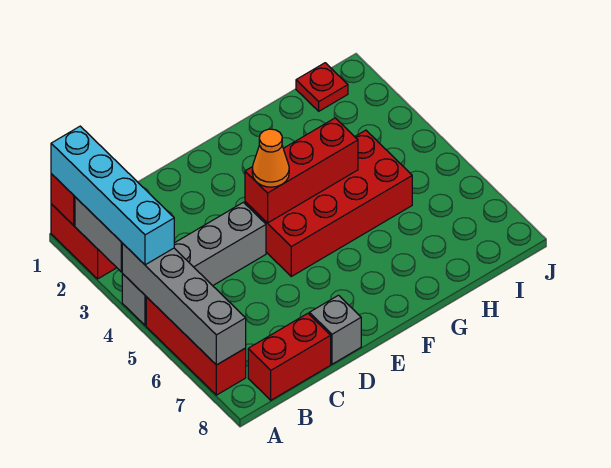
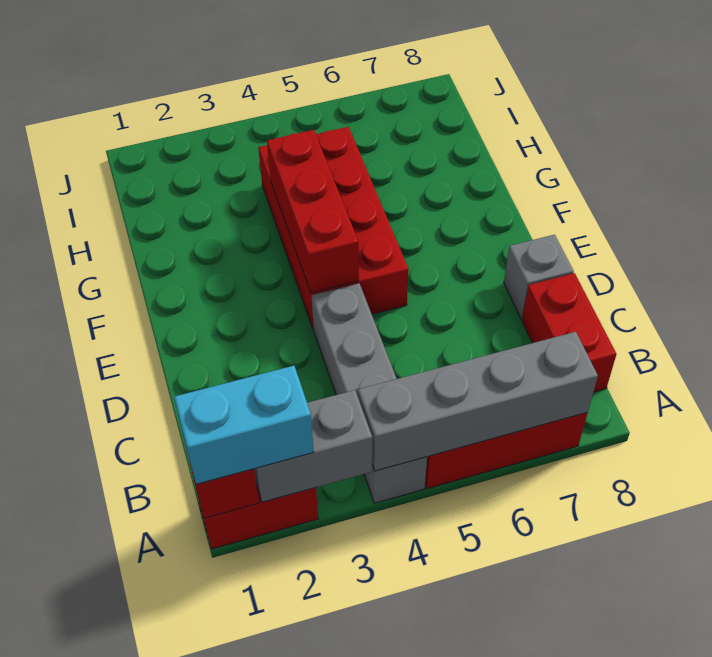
cyan 1x4 brick [51,126,174,265] -> cyan 1x2 brick [174,366,314,484]
orange 1x1 cone [252,129,289,187] -> none
red 1x1 plate [296,63,348,111] -> none

